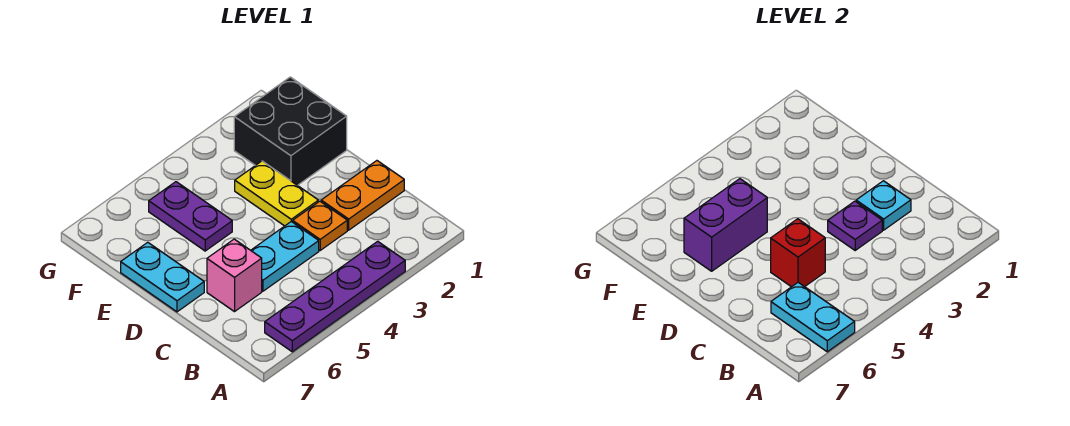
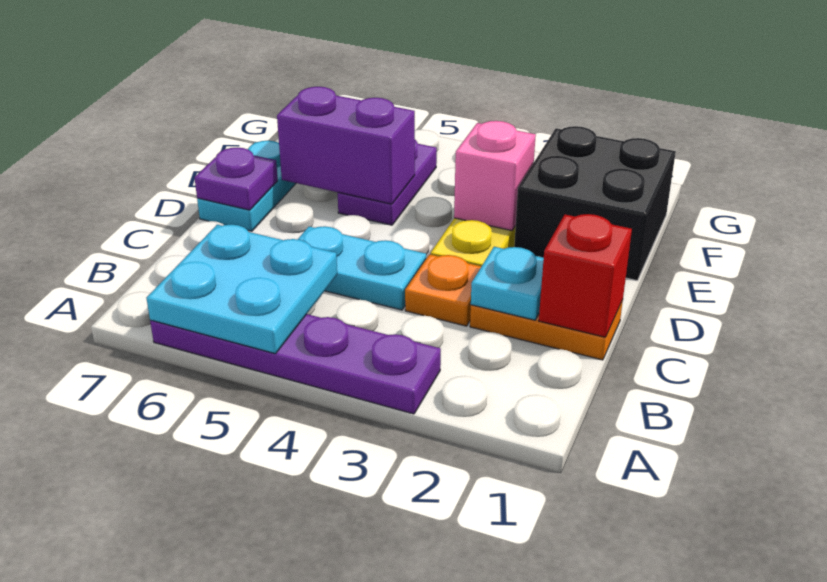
cyan 1x2 plate [771,282,855,352] -> cyan 2x2 plate [146,224,337,354]
purple 1x1 plate [828,201,882,250] -> purple 1x1 plate moved to [195,148,278,210]
red 1x1 brick [771,219,825,287] -> red 1x1 brick moved to [539,214,632,337]
pink 1x1 brick [207,239,262,312] -> pink 1x1 brick moved to [454,121,536,231]

